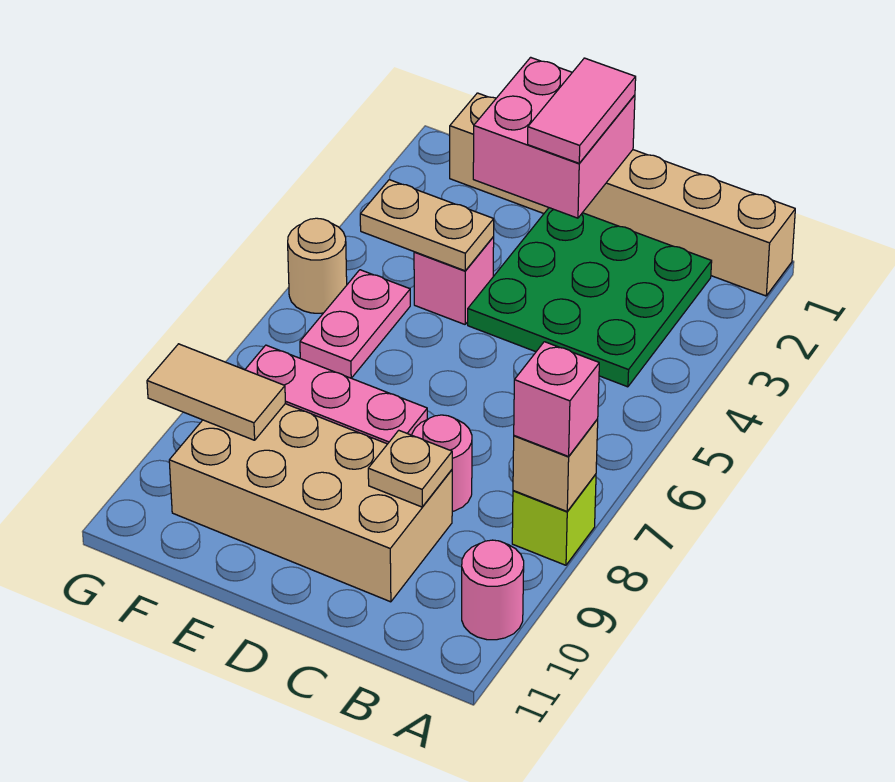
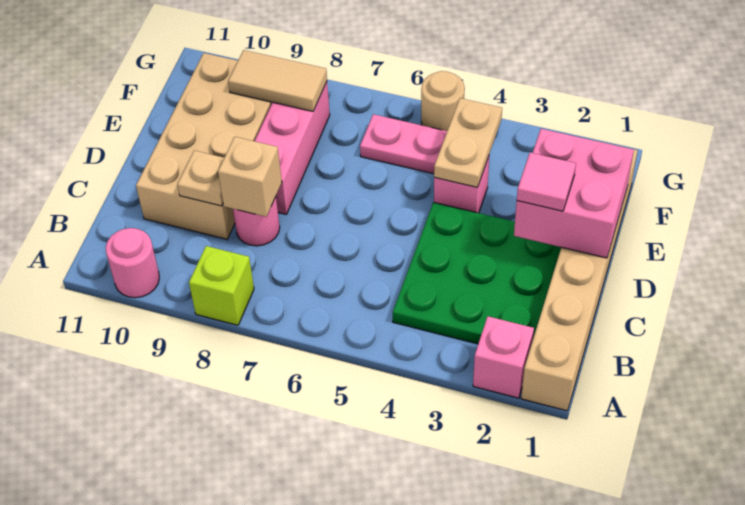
tan 1x1 brick [513,419,598,511] -> tan 1x1 brick moved to [218,137,282,217]
pink 1x1 brick [514,342,599,456] -> pink 1x1 brick moved to [473,316,534,398]
pink 1x2 tile [528,58,636,163] -> pink 1x1 tile [517,153,576,211]
tan 1x2 tile [147,344,285,440] -> tan 1x2 tile turned to [228,50,327,111]

